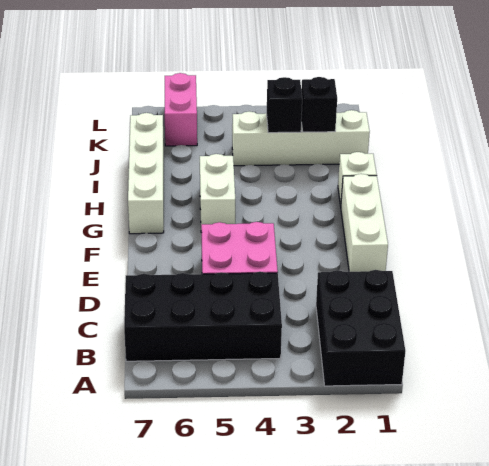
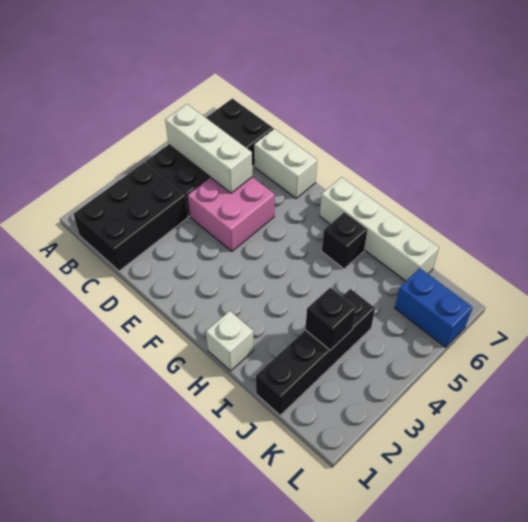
black 2x3 brick [316,270,405,386] -> black 2x3 brick turned to [73,162,188,271]
white 1x3 brick [341,174,388,272] -> white 1x3 brick moved to [165,104,252,193]
white 1x2 brick [200,154,235,233] -> white 1x2 brick moved to [254,129,317,198]
white 1x4 brick [232,110,370,166] -> black 1x4 brick [256,289,375,415]
black 1x1 brick [301,77,337,132] -> black 1x1 brick moved to [322,212,367,269]
pink 1x2 brick [165,73,197,146] -> blue 1x2 brick [395,268,473,347]

